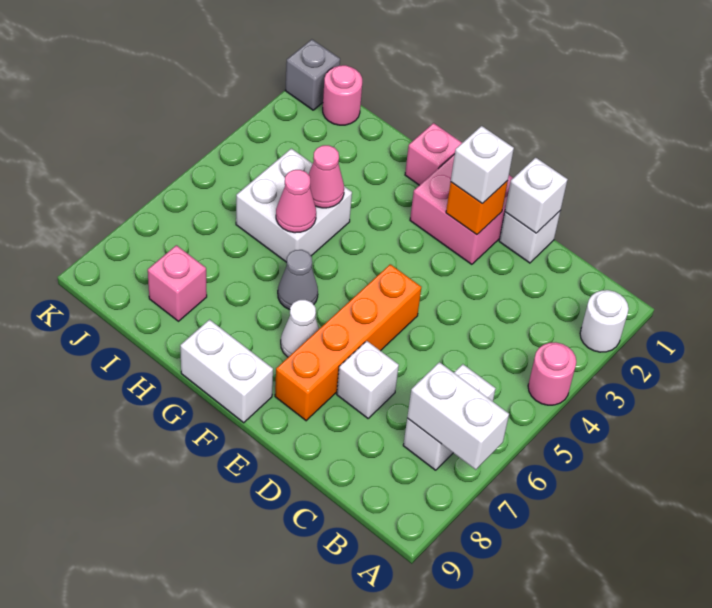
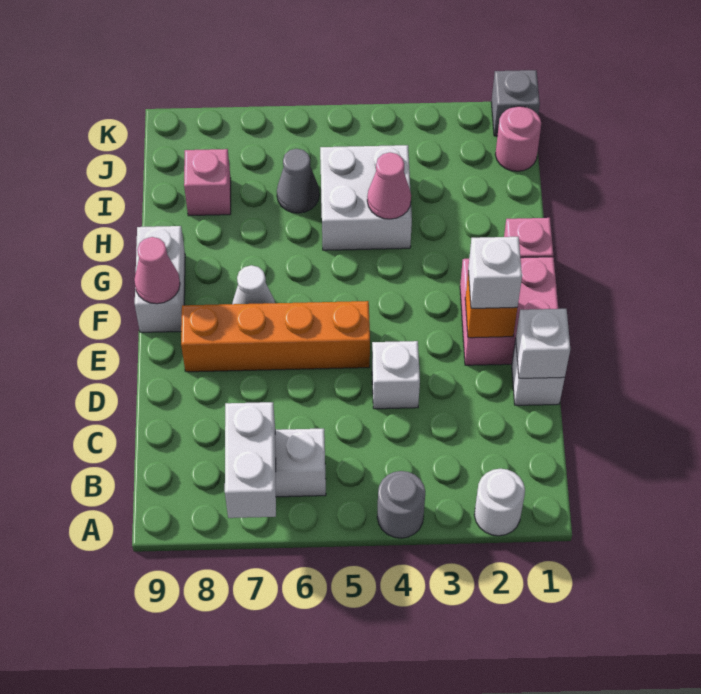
pink 1x1 round brick [528,342,576,405] -> grey 1x1 round brick [377,471,425,538]
white 1x1 brick [337,341,399,418] -> white 1x1 brick moved to [372,341,420,409]
grey 1x1 cone [278,250,318,310] -> grey 1x1 cone moved to [277,149,319,213]
pink 1x1 cone [276,170,316,233] -> pink 1x1 cone moved to [134,237,180,304]

